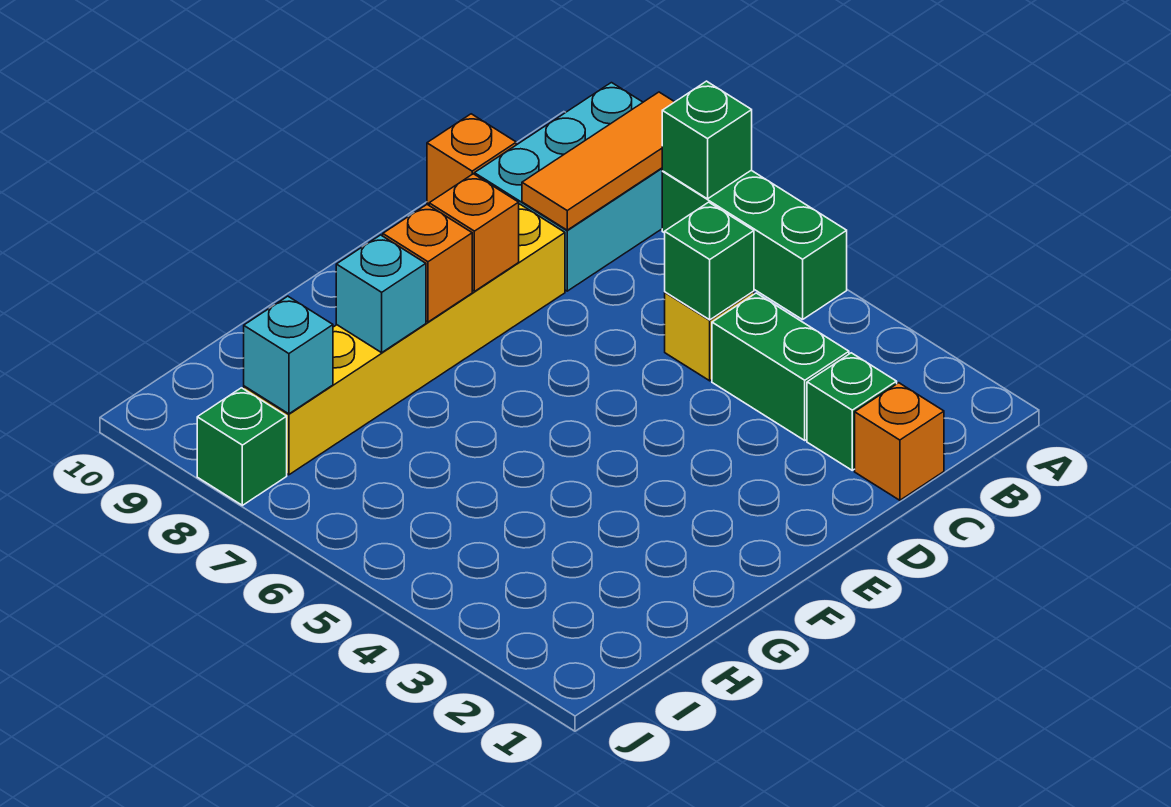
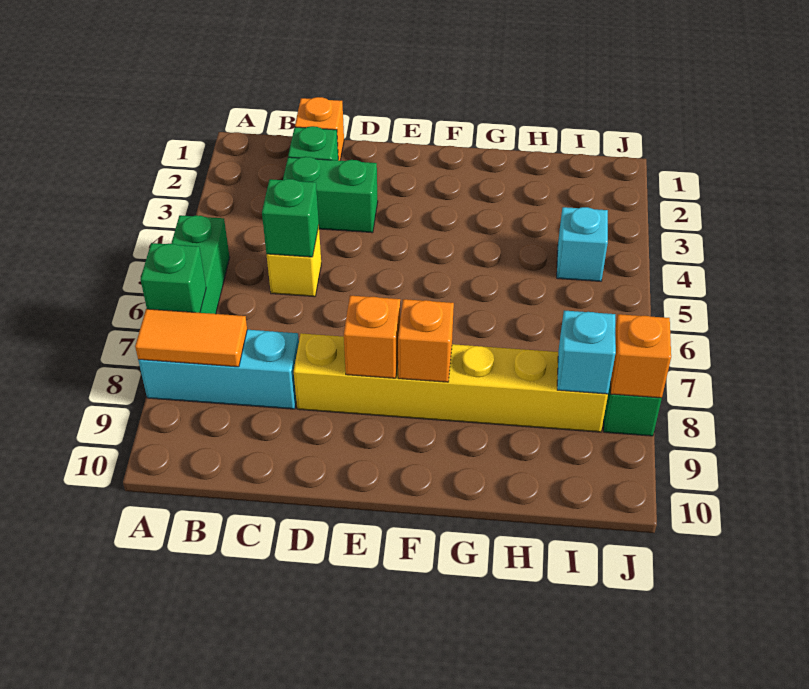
cyan 2x3 brick [474,83,662,291] -> cyan 1x3 brick [138,330,299,409]
orange 1x3 tile [522,92,674,230] -> orange 1x2 tile [135,309,247,367]
green 1x2 brick [712,293,849,440] -> green 1x2 brick turned to [283,157,378,233]
orange 1x1 brick [427,114,516,204] -> orange 1x1 brick moved to [611,314,671,398]
cyan 1x1 brick [336,235,426,353] -> cyan 1x1 brick moved to [557,207,608,281]

